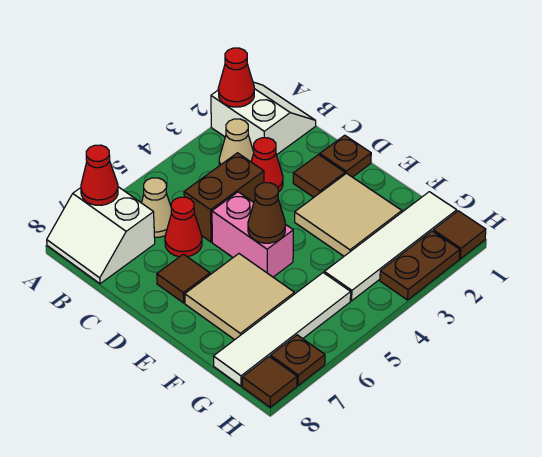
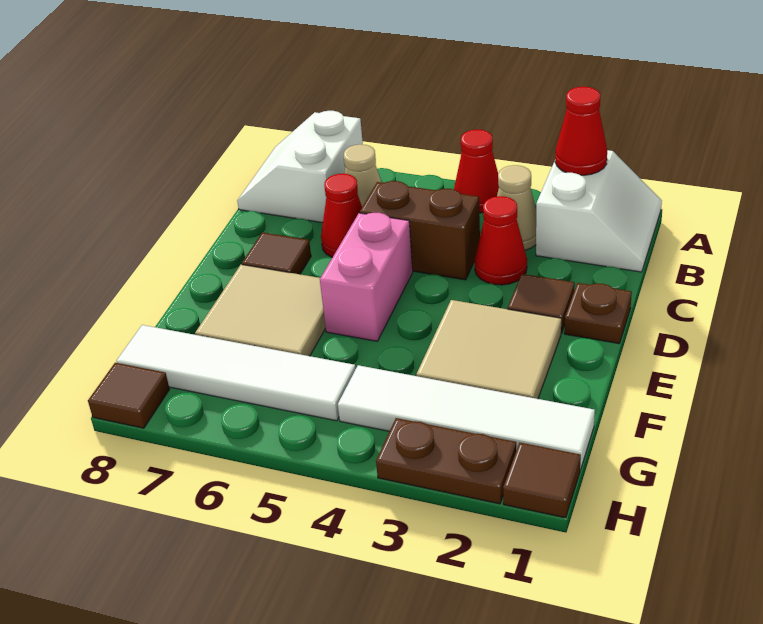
red 1x1 cone [81,145,118,205] -> red 1x1 cone moved to [454,130,499,213]
brown 1x1 cone [248,183,285,243] -> none
brown 1x1 plate [271,335,325,385] -> none

